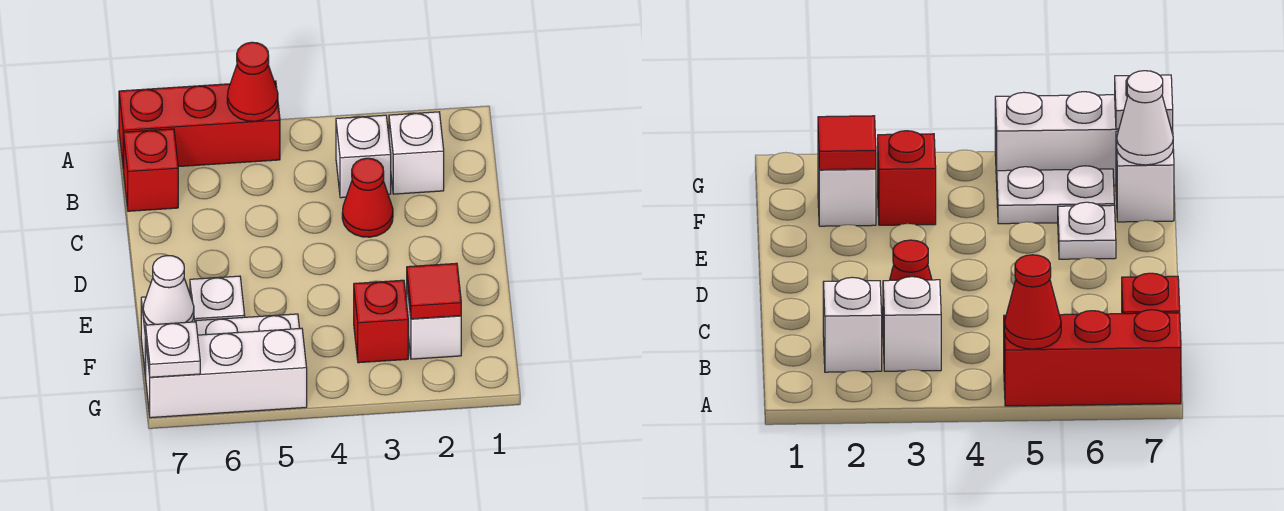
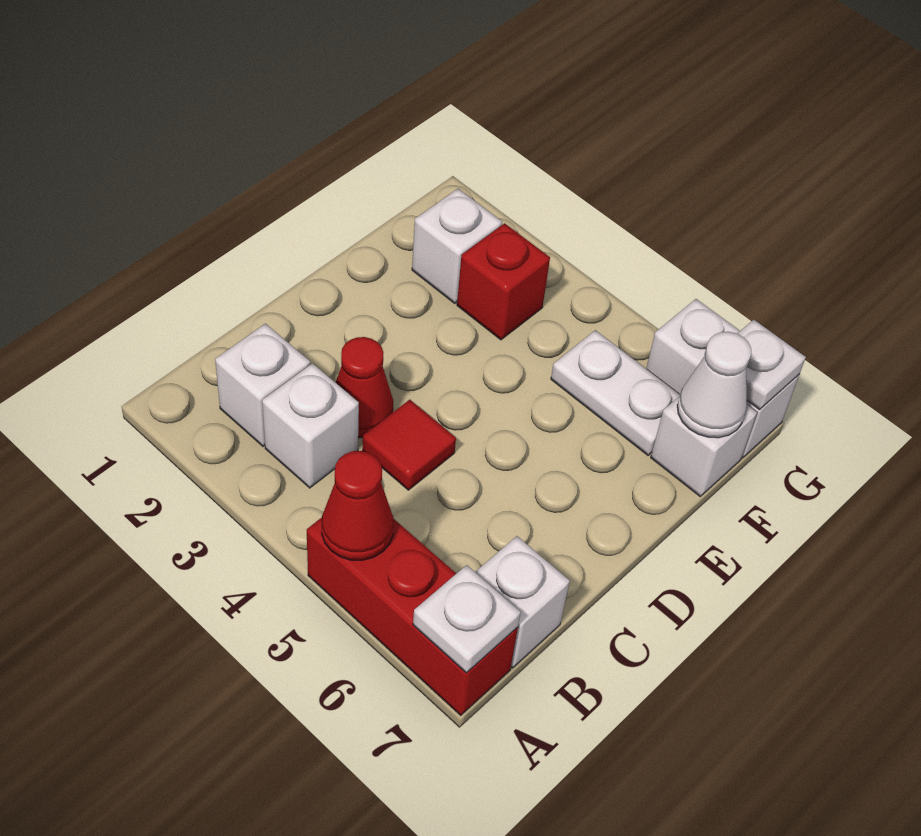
red 1x1 brick [124,129,178,211] -> white 1x1 brick [475,536,570,668]
white 1x1 plate [190,276,245,321] -> white 1x1 plate moved to [413,565,521,673]
red 1x1 tile [407,263,461,319] -> red 1x1 tile moved to [363,400,456,490]
white 1x3 brick [146,328,307,418] -> white 1x2 brick [646,299,799,458]

